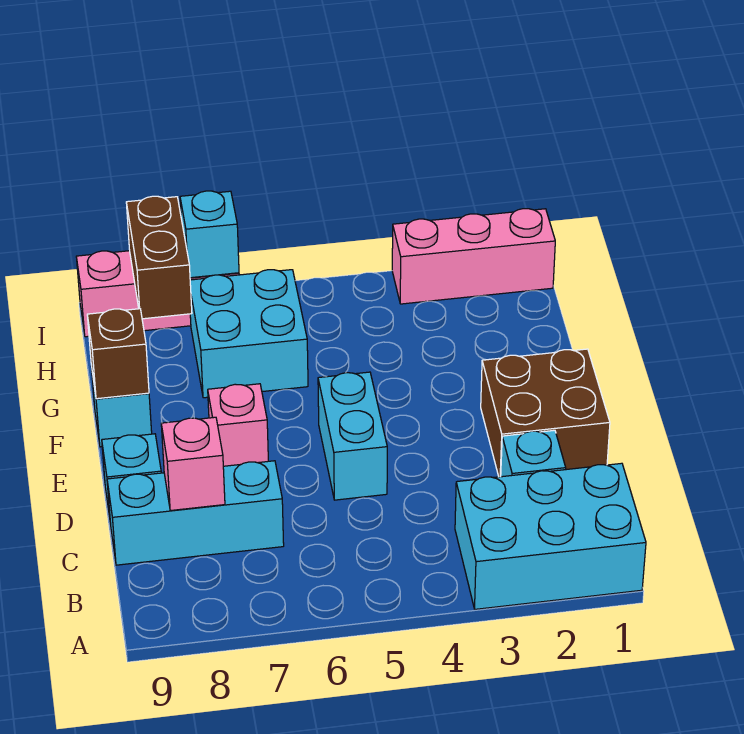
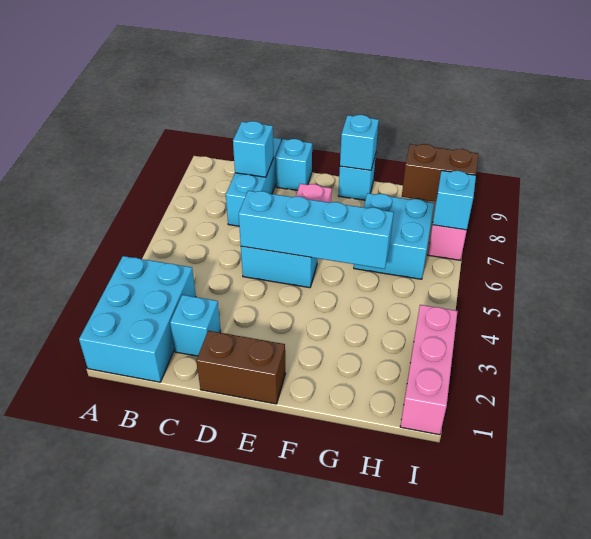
pink 1x1 brick [161,417,225,511] -> cyan 1x1 brick [233,121,274,177]
brown 2x2 brick [481,349,610,477] -> brown 1x2 brick [196,331,286,404]
none -> cyan 1x4 brick [239,191,394,269]
brown 1x1 brick [87,309,149,399] -> cyan 1x1 brick [340,115,379,170]

